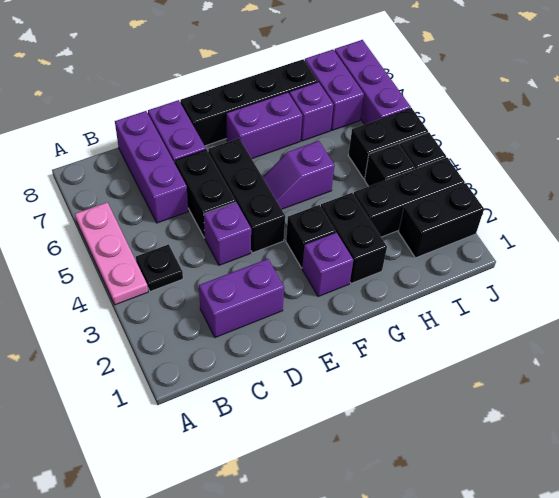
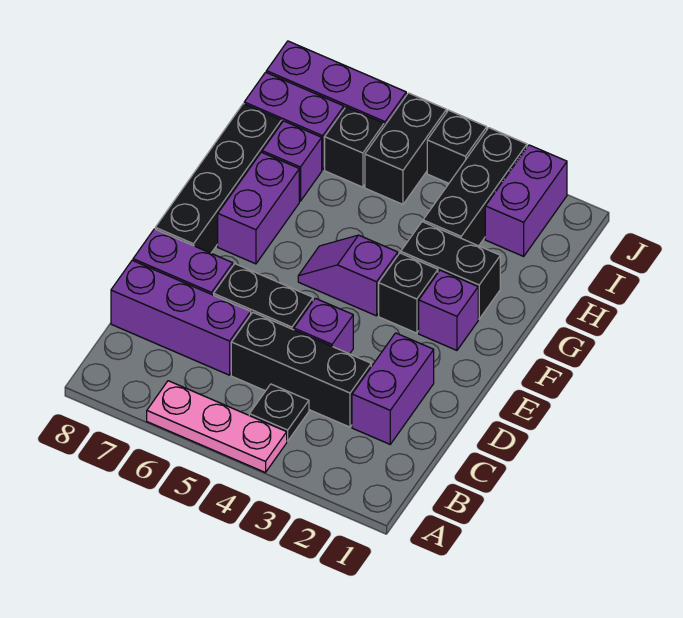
black 1x3 brick [208,138,285,253] -> black 1x3 brick moved to [231,313,371,427]
purple 1x2 slope [263,141,335,209] -> purple 1x2 slope turned to [298,235,398,316]
black 1x2 brick [399,183,484,258] -> purple 1x2 brick [485,145,567,256]
black 1x1 brick [365,143,415,186] -> black 1x1 brick moved to [325,107,384,187]

